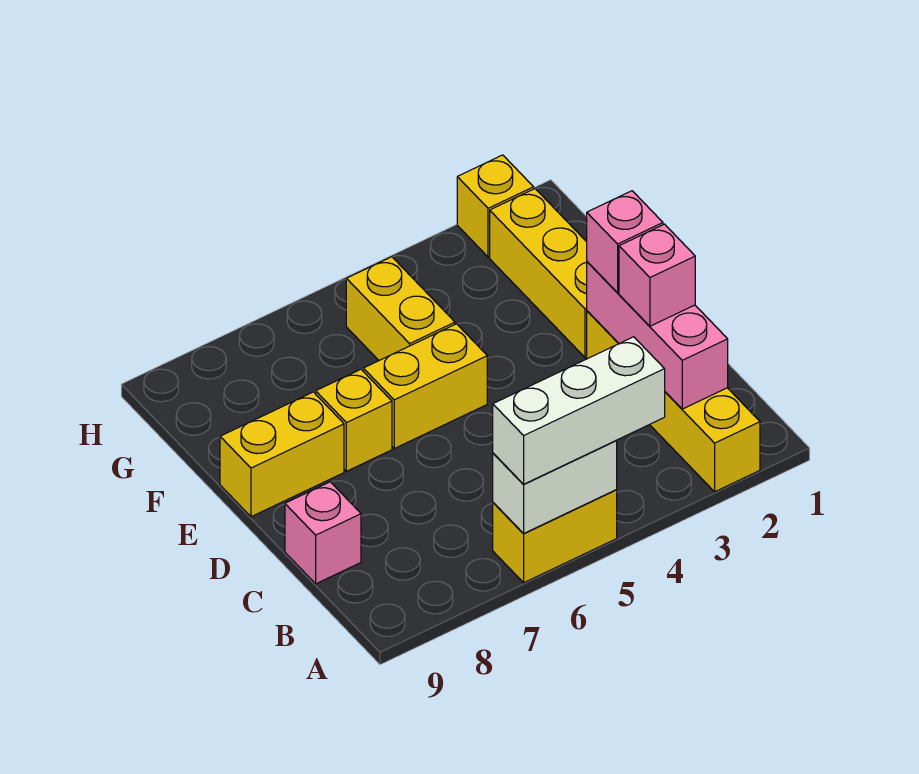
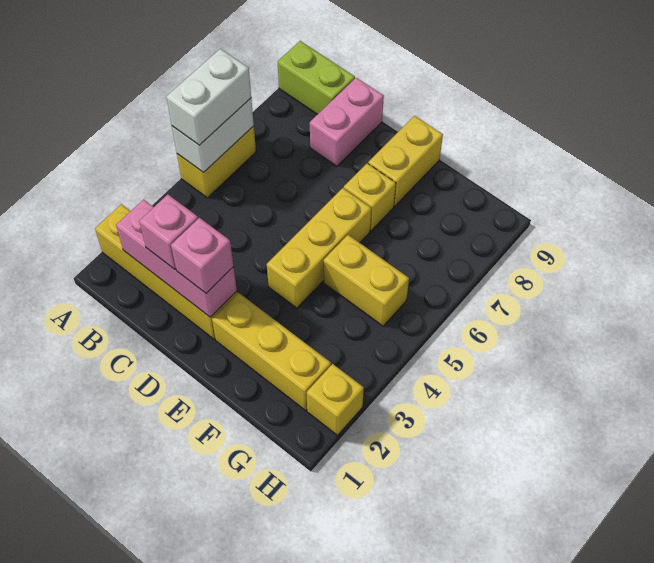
white 1x3 brick [493,337,665,484] -> white 1x2 brick [166,49,251,145]
none -> lime 1x2 brick [278,41,355,115]
pink 1x1 brick [285,482,361,584] -> pink 1x2 brick [310,78,384,166]
yellow 1x2 brick [363,324,487,448] -> yellow 1x3 brick [267,188,371,308]

